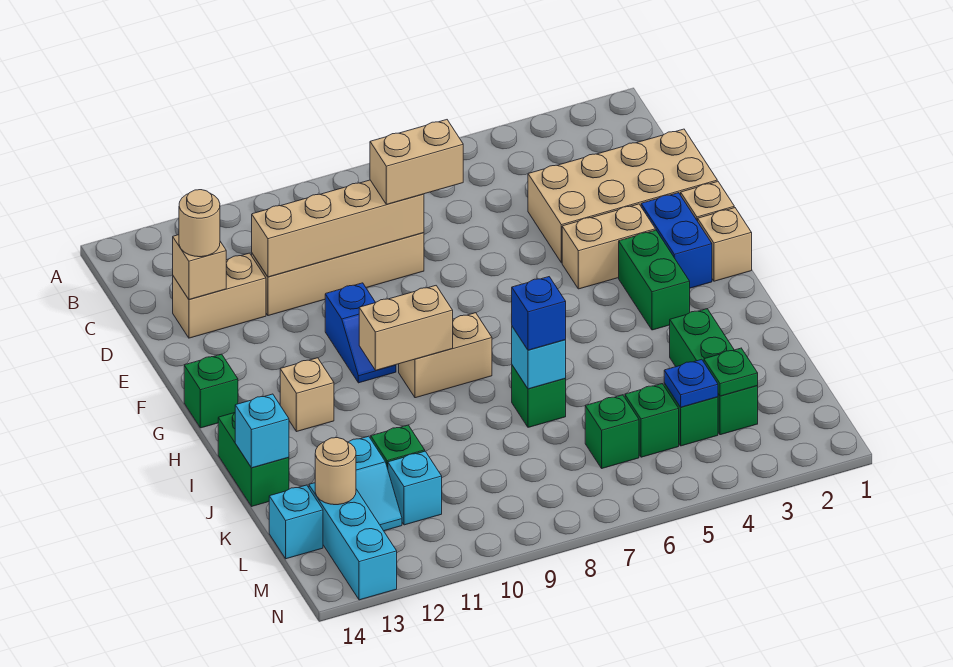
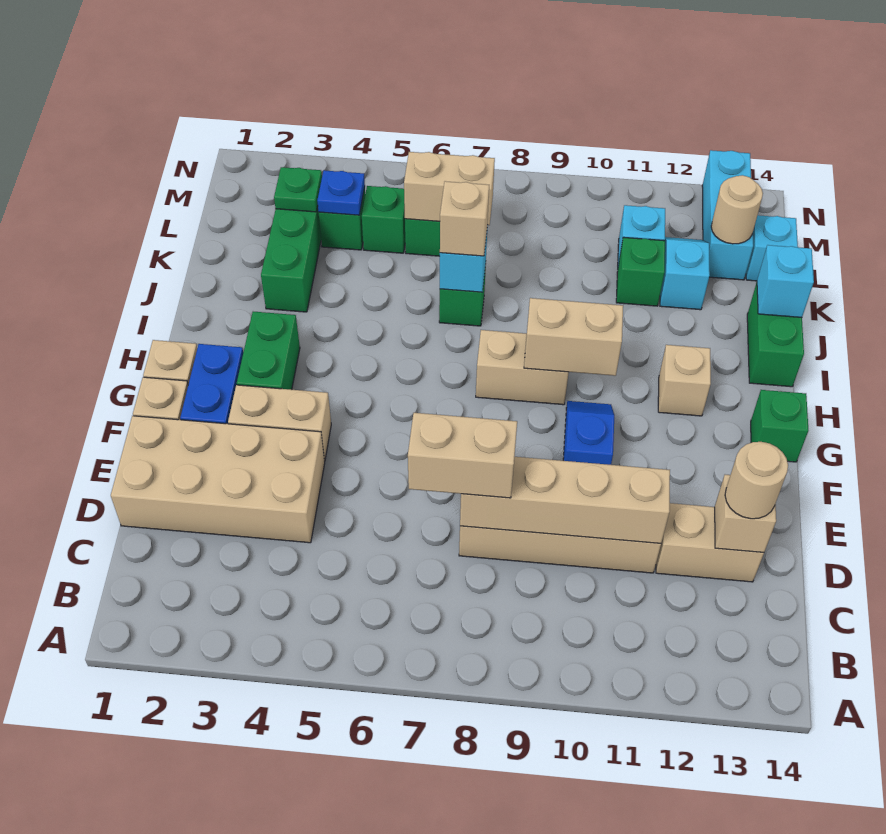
blue 1x1 brick [512,277,566,350] -> tan 1x1 brick [440,181,489,256]
none -> tan 1x2 brick [404,152,495,225]

